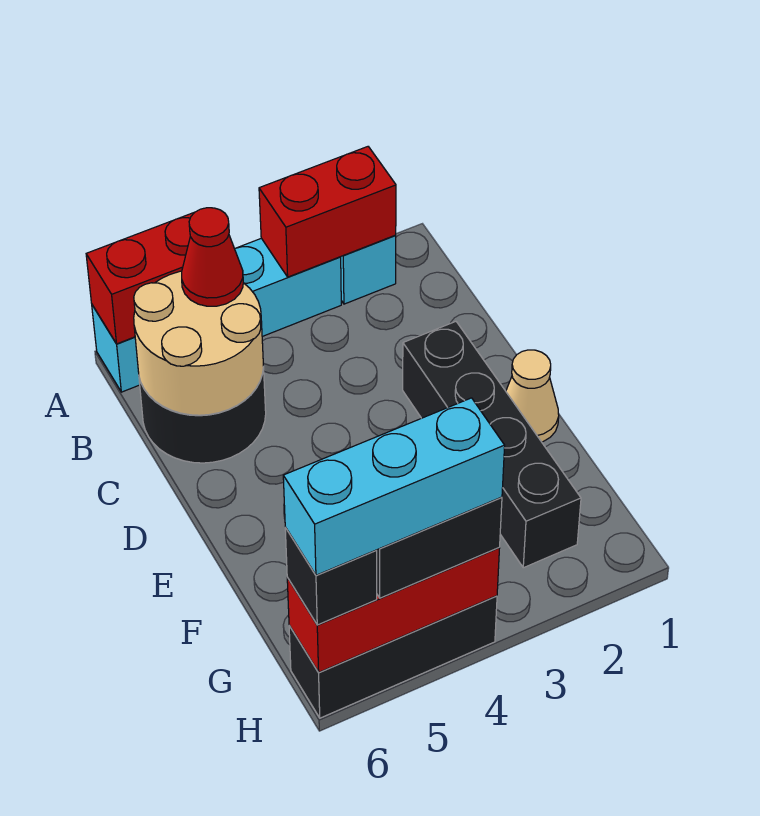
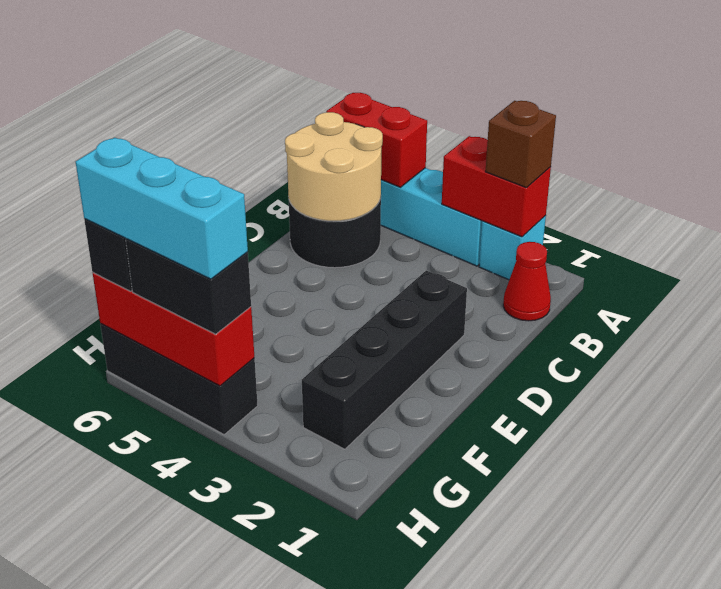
none -> brown 1x1 brick [486,101,556,188]
red 1x1 cone [182,208,243,306] -> red 1x1 cone moved to [503,242,551,321]
tan 1x1 cone [506,350,559,442] -> none

